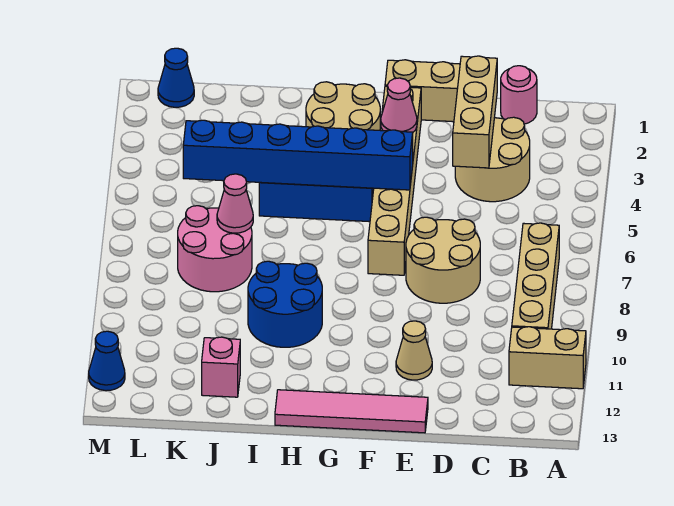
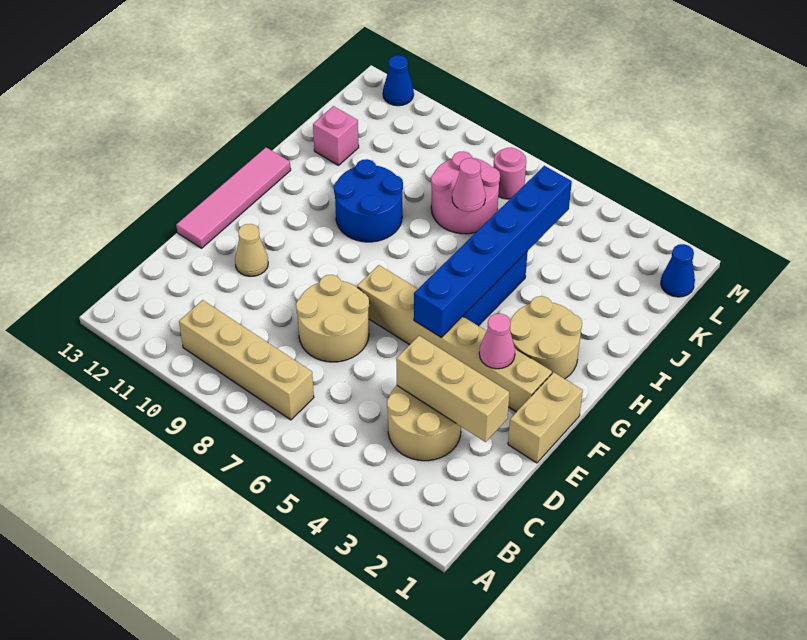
tan 1x2 brick [509,327,586,389] -> none
pink 1x1 round brick [501,66,537,124] -> pink 1x1 round brick moved to [493,148,526,199]

